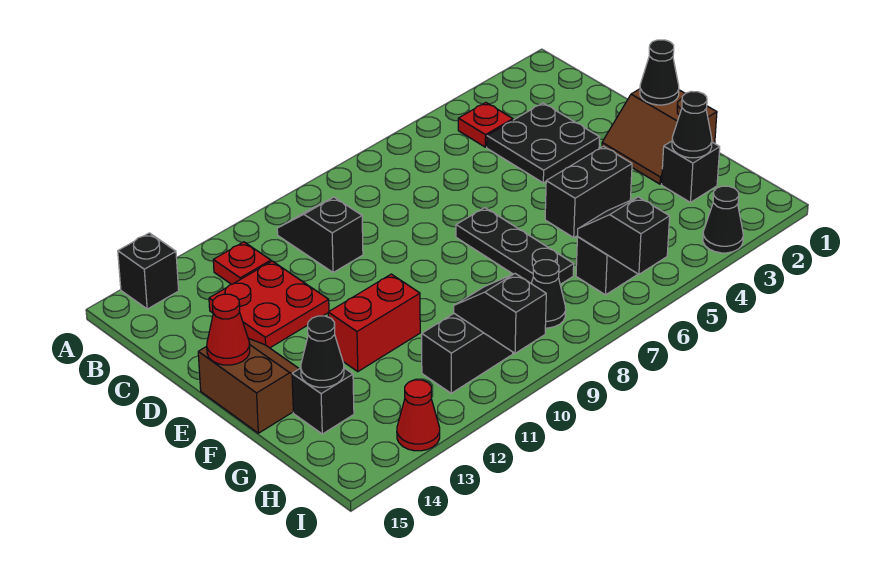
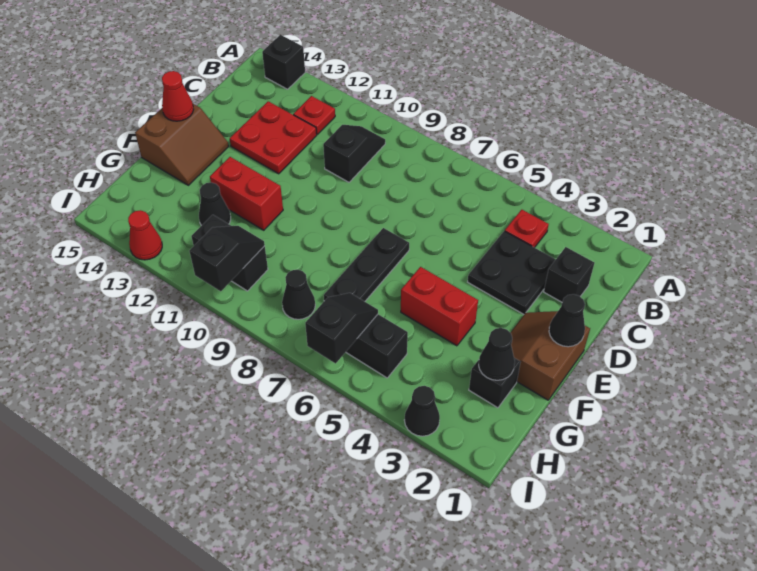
black 1x2 brick [545,146,632,238] -> red 1x2 brick [401,267,478,346]
black 1x1 brick [292,368,354,434] -> black 1x1 brick moved to [544,247,594,302]
black 1x1 cone [301,316,344,387] -> black 1x1 cone moved to [199,182,231,226]

